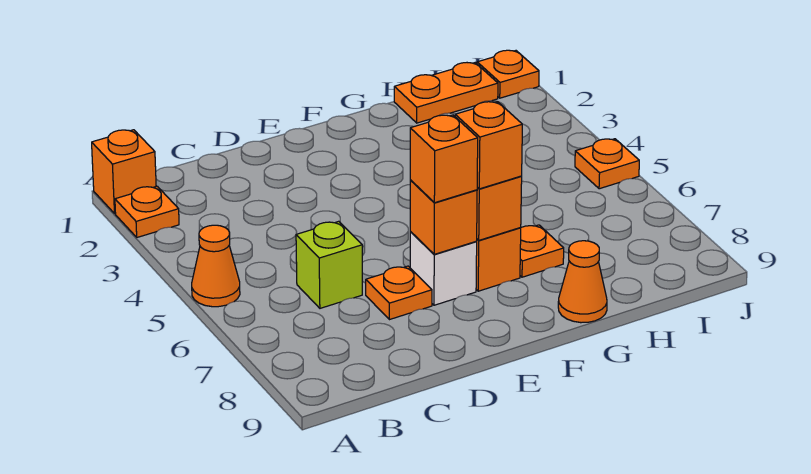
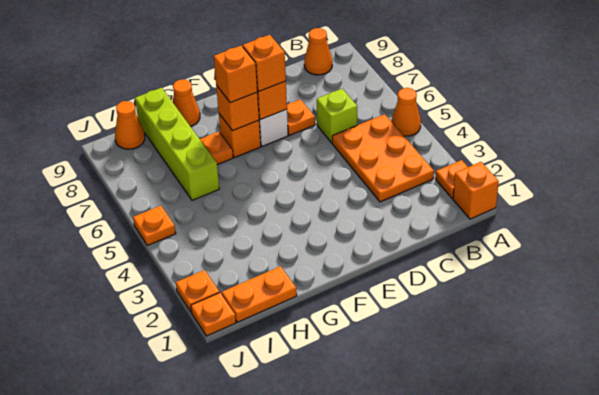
none -> orange 2x3 plate [332,114,434,202]
none -> orange 1x1 cone [304,28,332,75]
none -> lime 1x4 brick [135,88,219,200]
none -> orange 1x1 cone [115,101,145,149]
none -> orange 1x1 plate [176,270,220,312]

